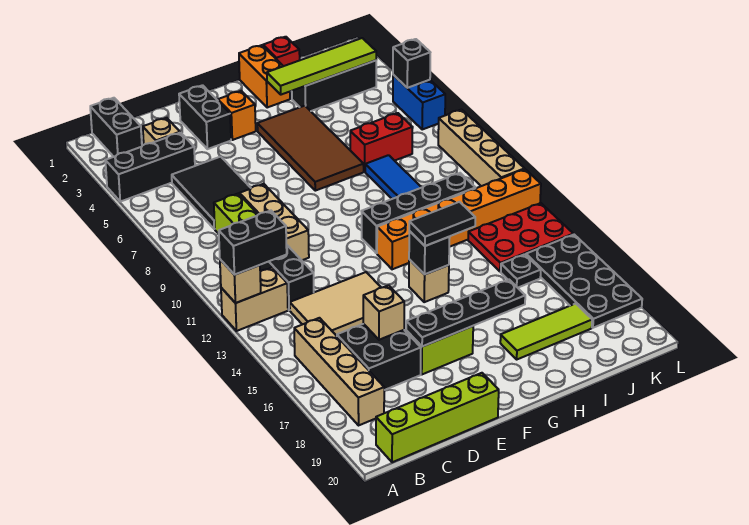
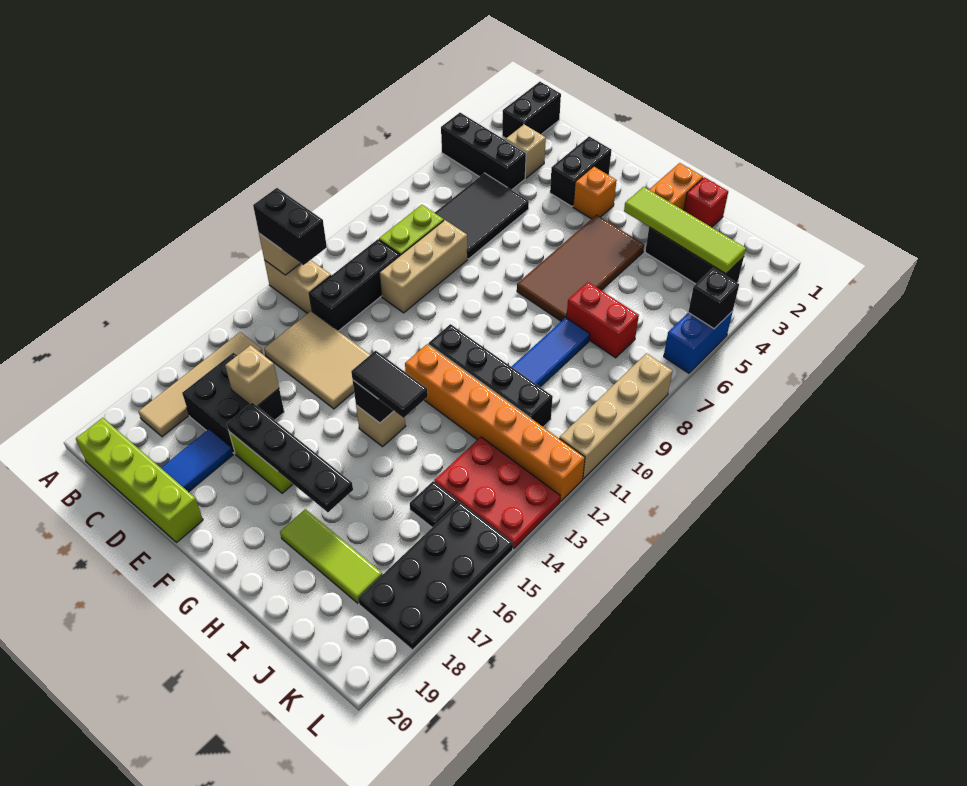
tan 1x4 brick [294,318,384,425] -> tan 1x4 tile [138,332,263,437]
none -> blue 1x2 tile [161,429,233,492]

